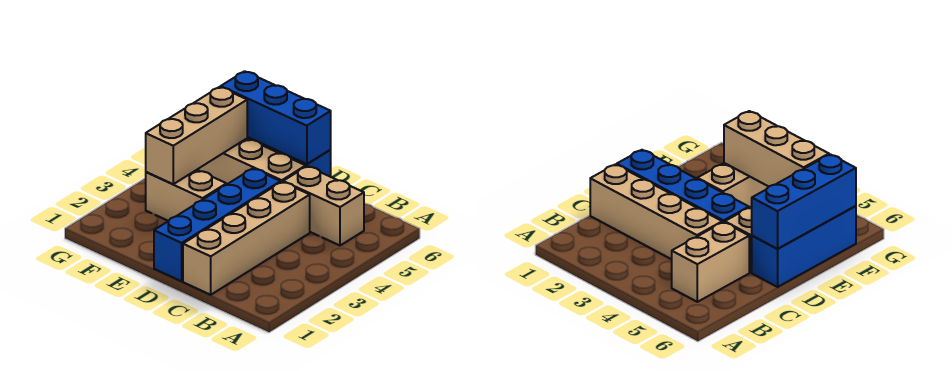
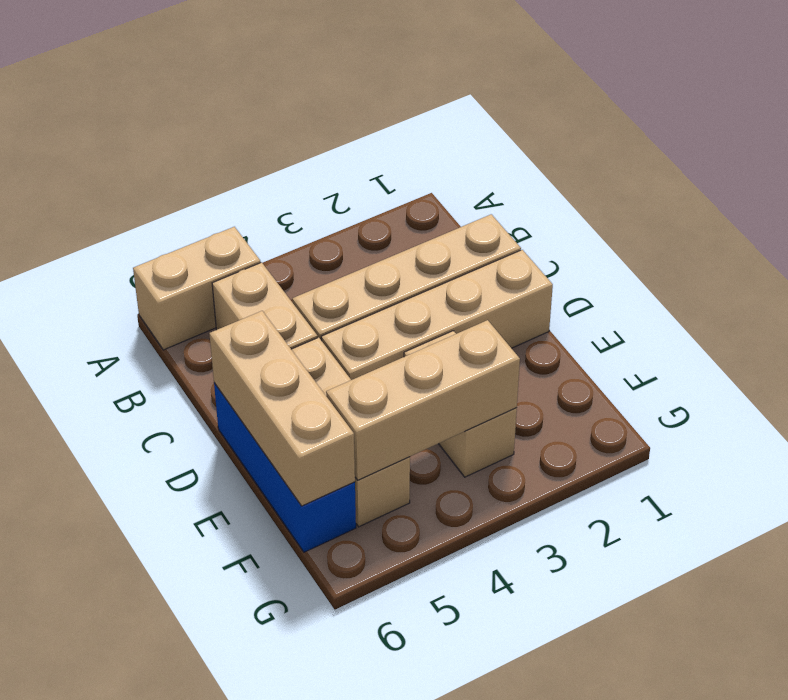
none -> tan 1x2 brick [133,227,261,350]
blue 1x4 brick [154,169,281,281] -> tan 1x4 brick [321,250,553,380]
blue 1x3 brick [221,71,331,164] -> tan 1x3 brick [209,311,355,506]

